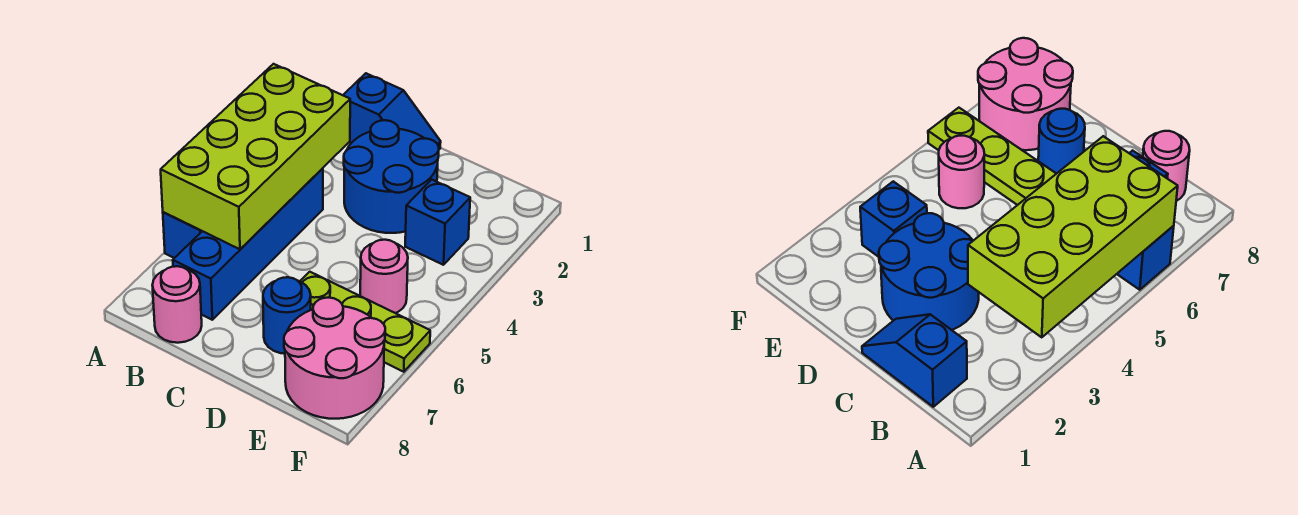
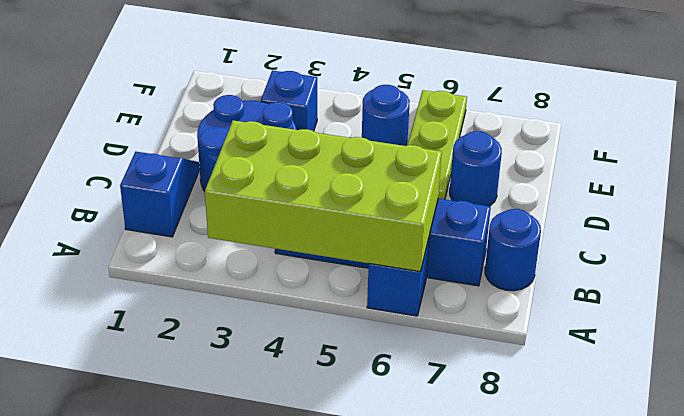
pink 1x1 round brick [152,266,202,343] -> blue 1x1 round brick [485,209,541,291]
pink 1x1 round brick [360,240,408,313] -> blue 1x1 round brick [362,85,410,146]
pink 2x2 round brick [284,298,385,419] -> none

